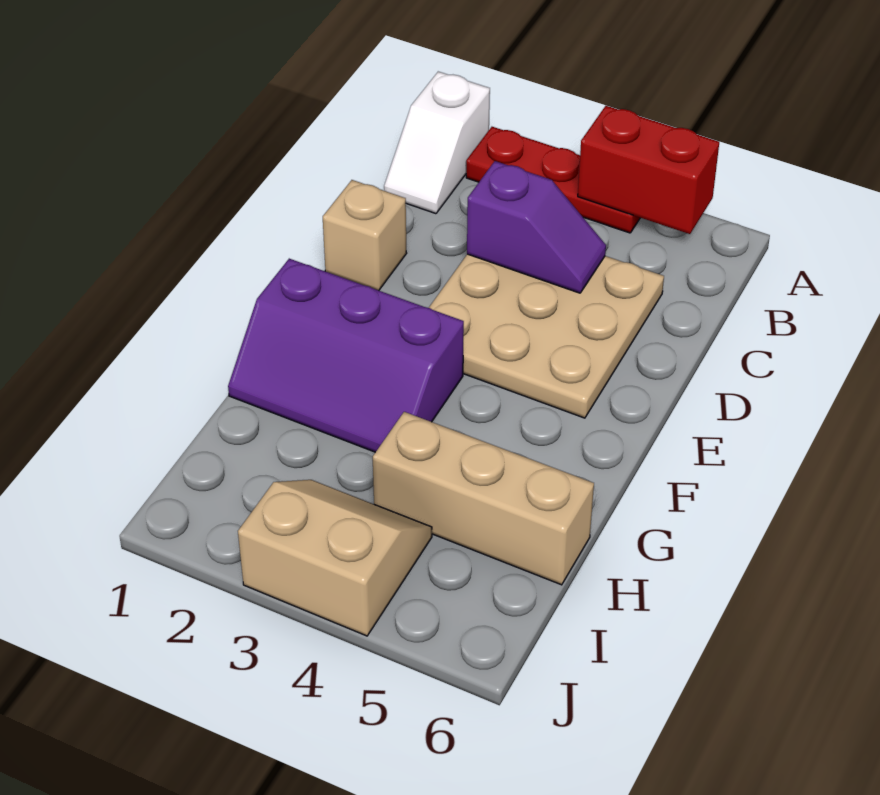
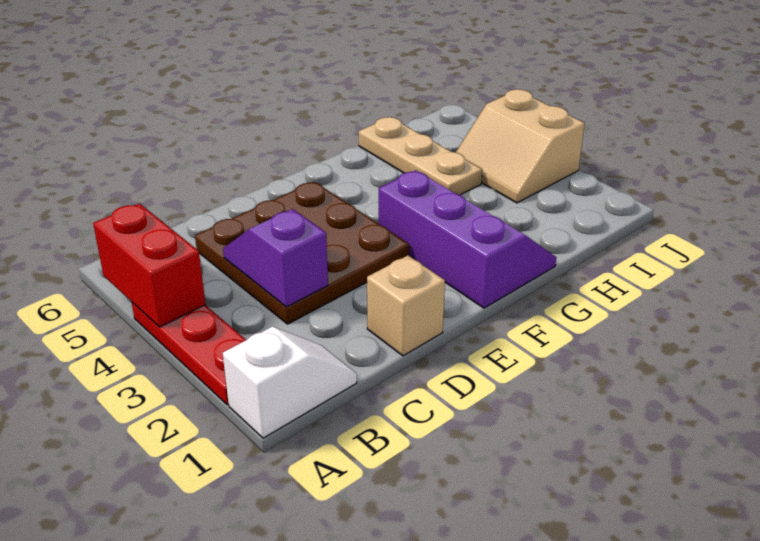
tan 3x3 plate [429,254,664,418] -> brown 3x3 plate [195,182,409,324]
tan 1x3 brick [373,412,594,585] -> tan 1x3 plate [359,117,482,195]

